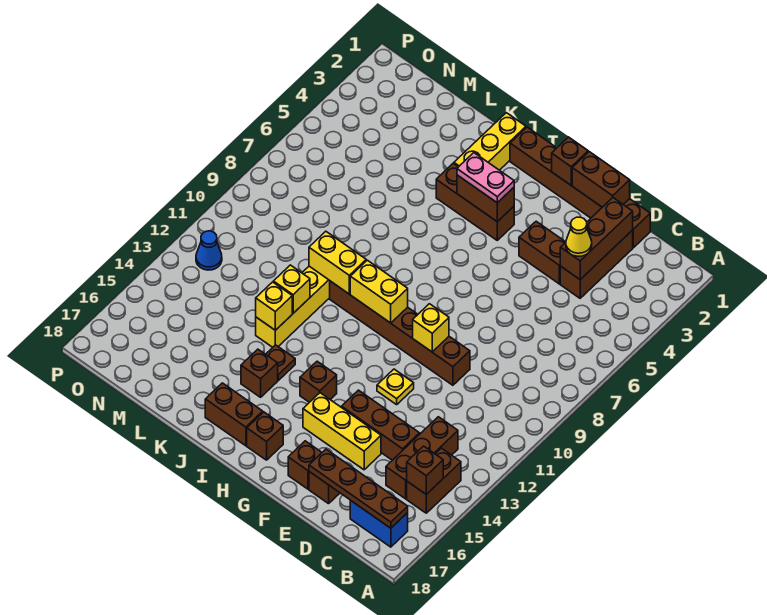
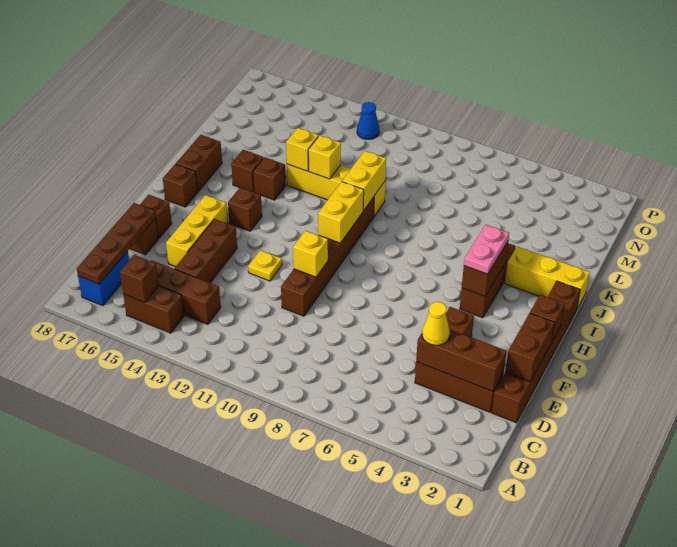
brown 1x1 plate [266,345,295,380] -> brown 1x1 brick [253,157,286,200]

